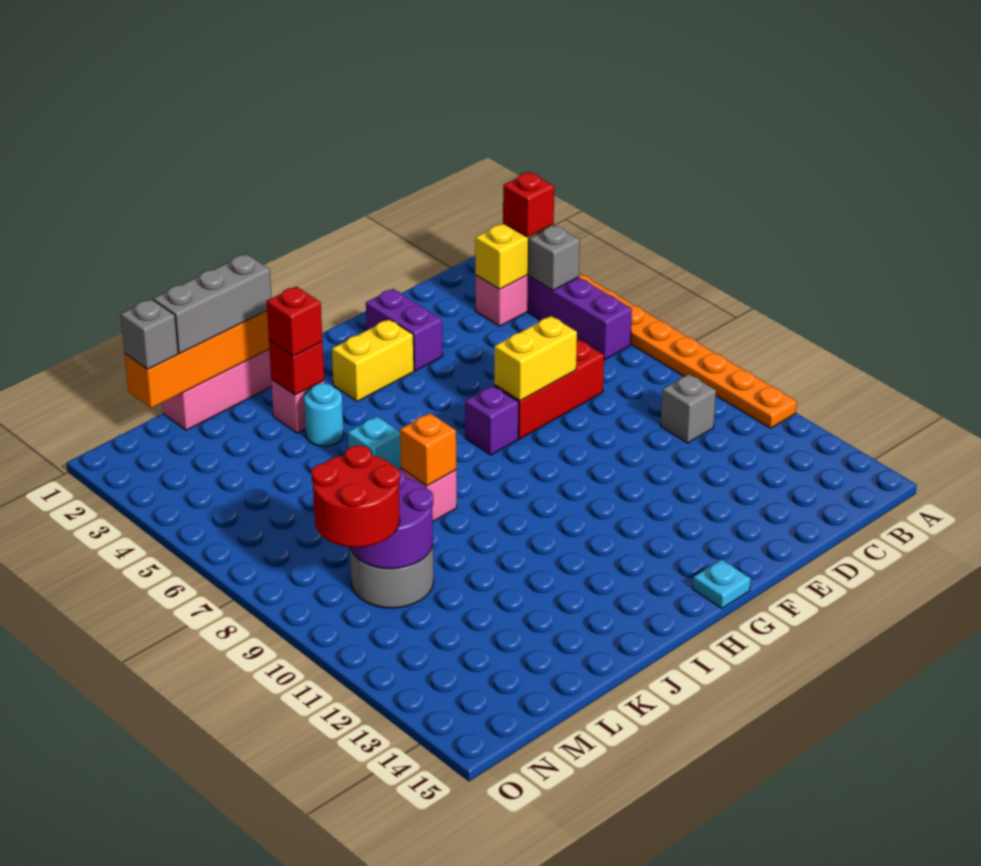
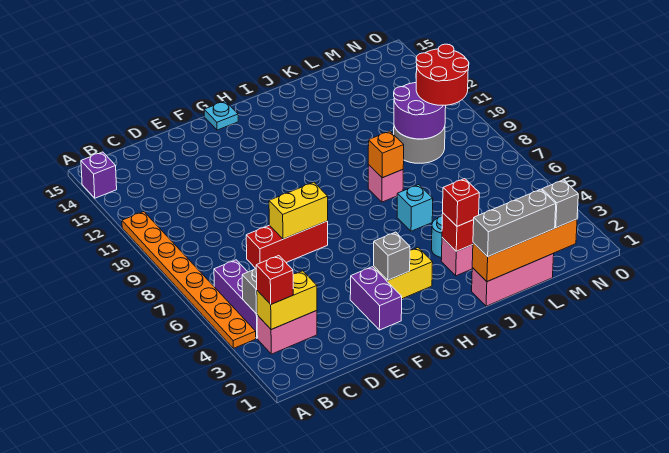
grey 1x1 brick [661,374,716,443] -> grey 1x1 brick moved to [374,232,410,280]
purple 1x1 brick [465,386,519,455] -> purple 1x1 brick moved to [81,152,117,198]

